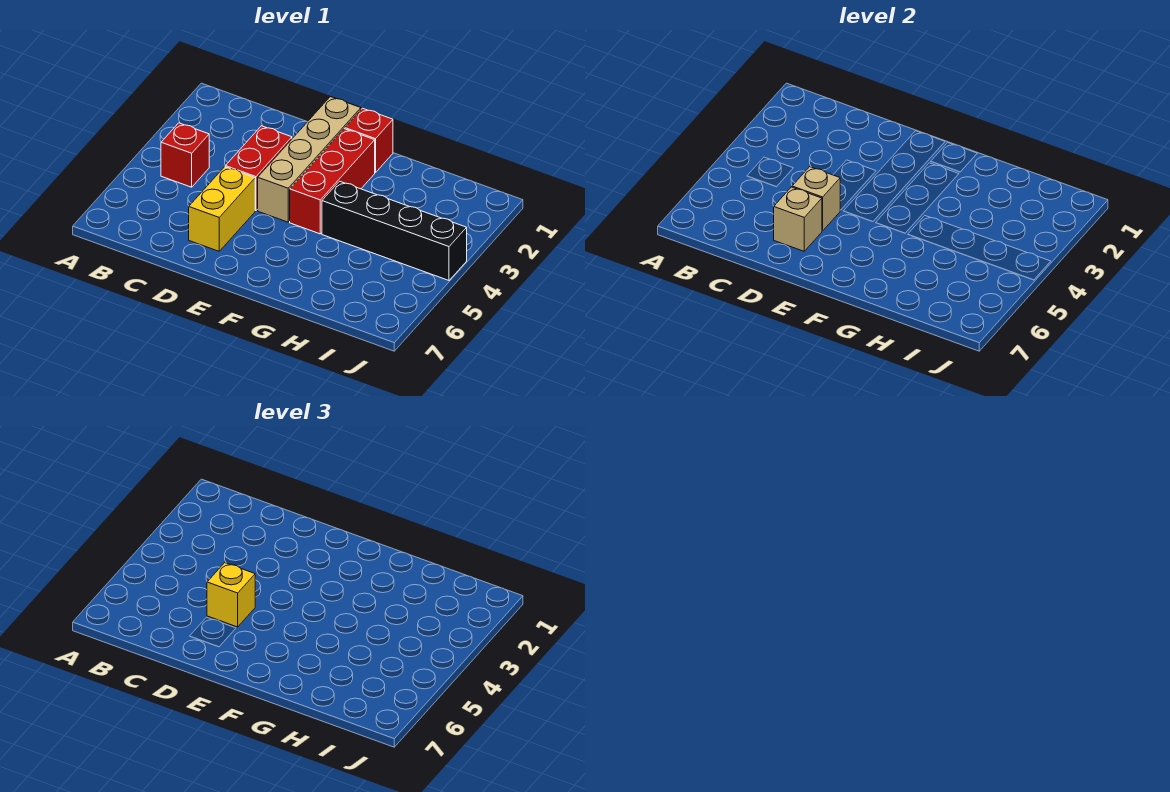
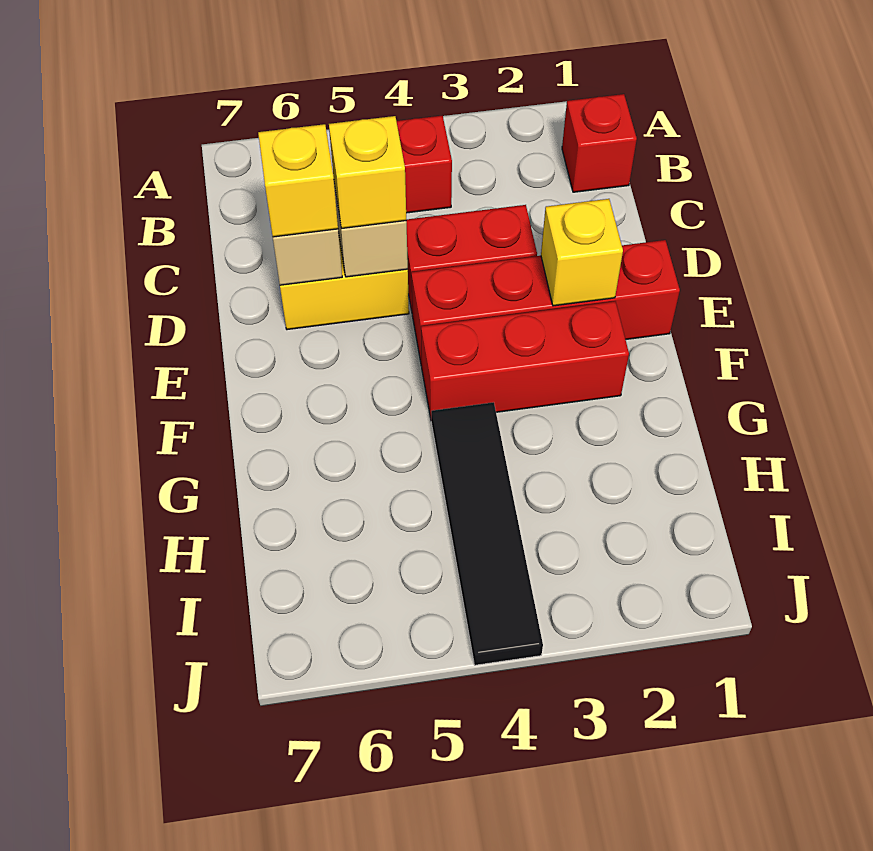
none -> yellow 1x1 brick [258,124,338,237]
tan 1x4 brick [258,97,361,222] -> red 1x4 brick [411,240,680,366]
none -> yellow 1x1 brick [541,199,623,306]
red 1x1 brick [345,108,393,173] -> red 1x1 brick moved to [562,94,637,192]
black 1x4 brick [322,181,467,280] -> black 1x4 tile [431,402,543,665]

